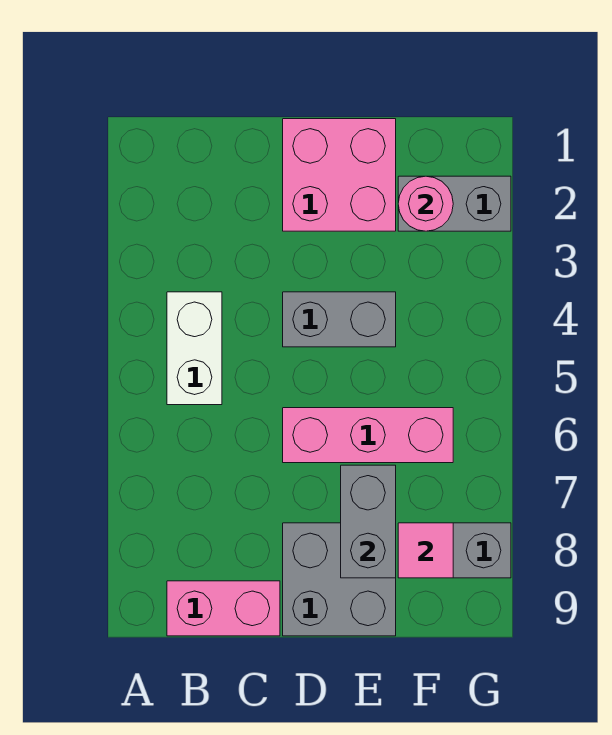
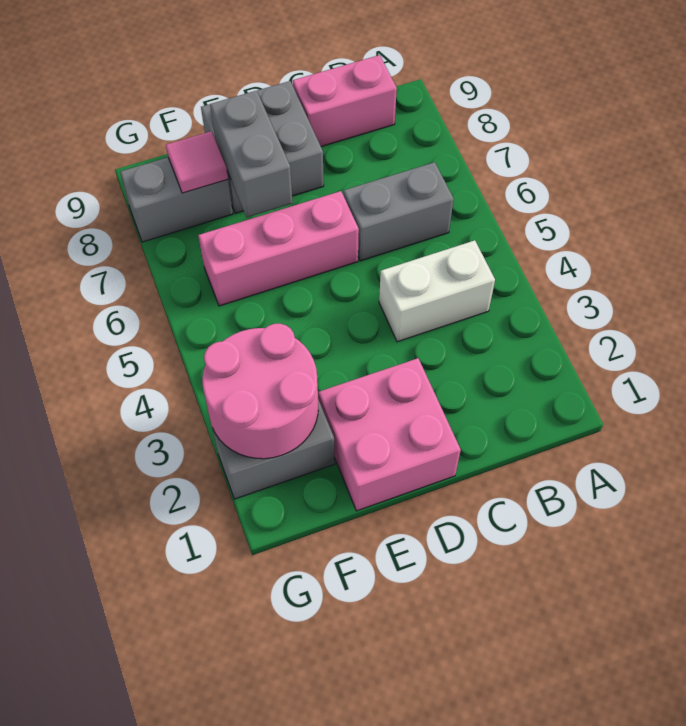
white 1x2 brick [167,292,222,405] -> white 1x2 brick turned to [379,240,495,342]
grey 1x2 brick [283,292,396,347] -> grey 1x2 brick moved to [344,162,454,261]
pink 1x1 round brick [398,176,453,231] -> pink 2x2 round brick [202,324,318,459]

